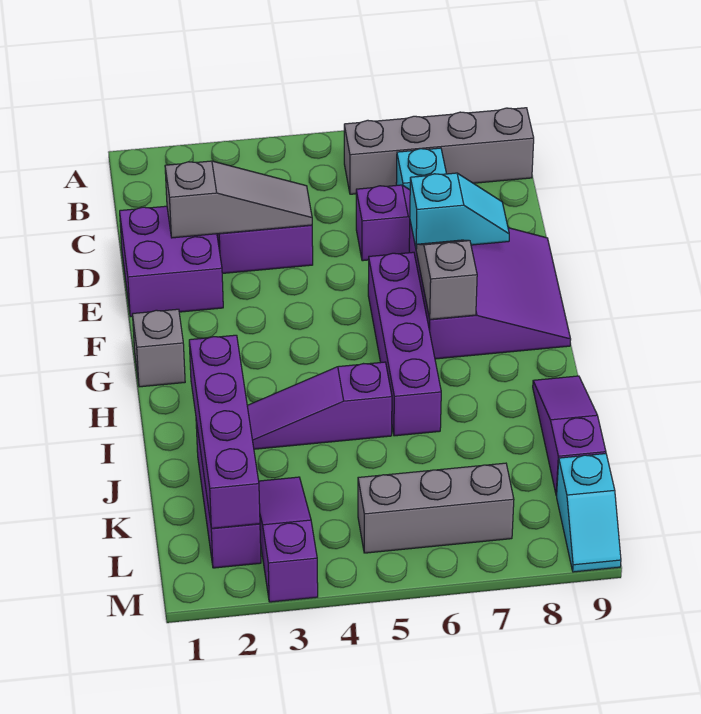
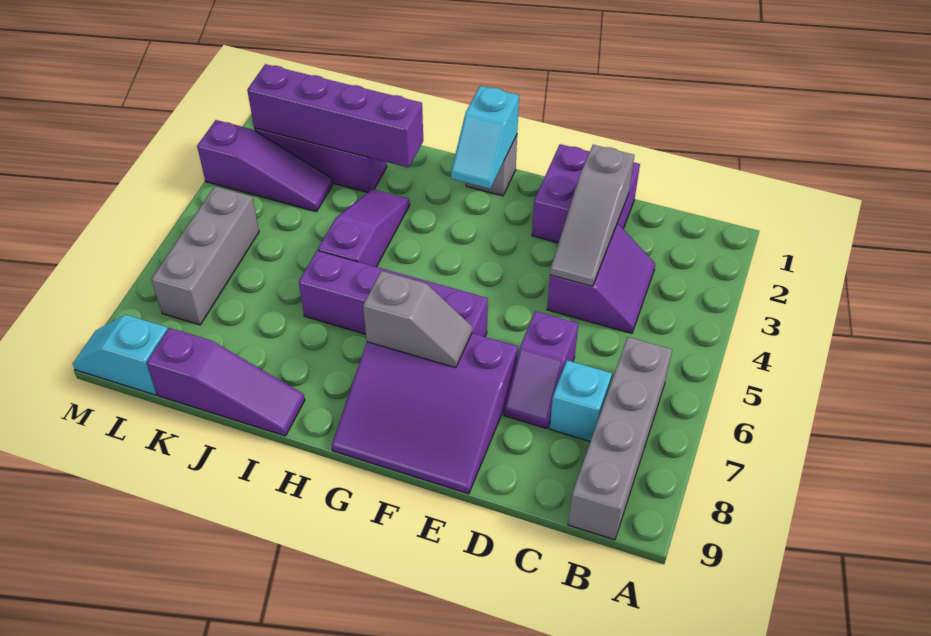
cyan 1x2 slope [410,173,509,249] -> cyan 1x2 slope moved to [451,86,519,189]

